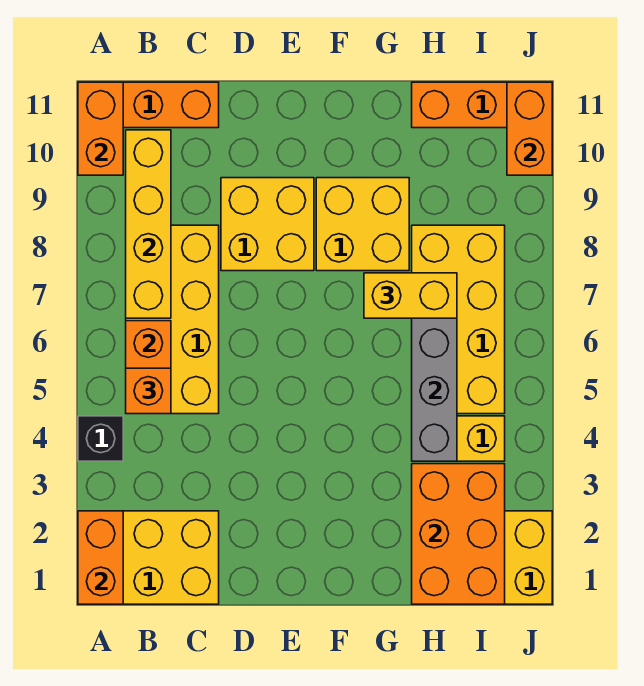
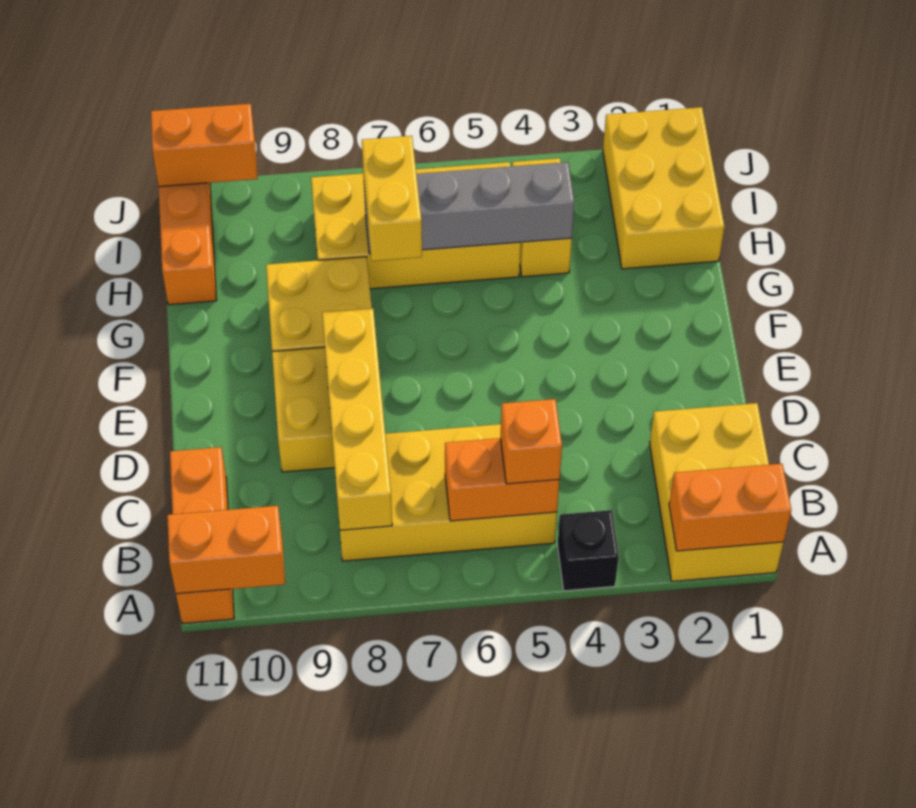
yellow 1x4 brick [126,130,171,318] -> yellow 1x4 brick turned to [322,308,392,530]
orange 2x3 brick [412,464,505,604] -> none

